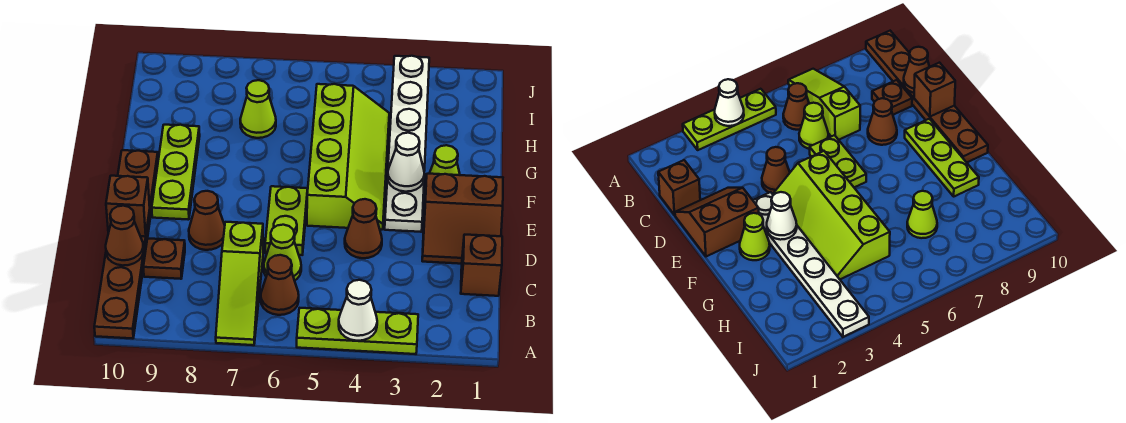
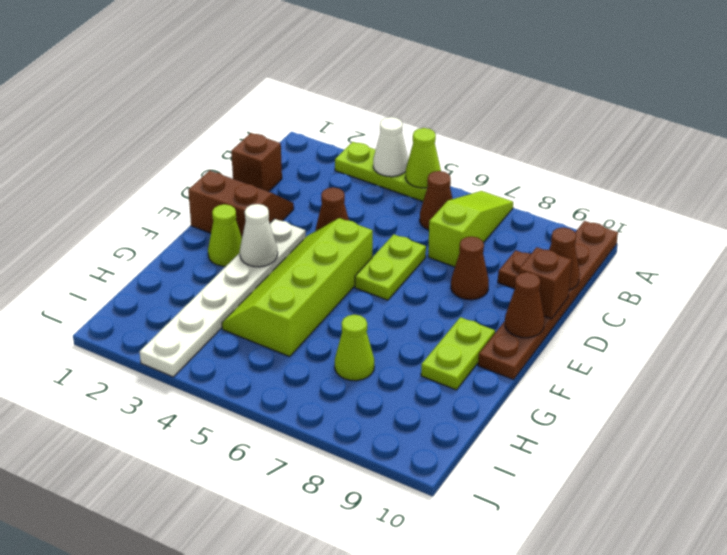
lime 1x1 cone [264,225,301,281] -> lime 1x1 cone moved to [405,128,441,188]
lime 1x3 plate [152,125,200,220] -> lime 1x2 plate [421,317,495,390]
none -> brown 1x1 cone [505,272,544,338]

